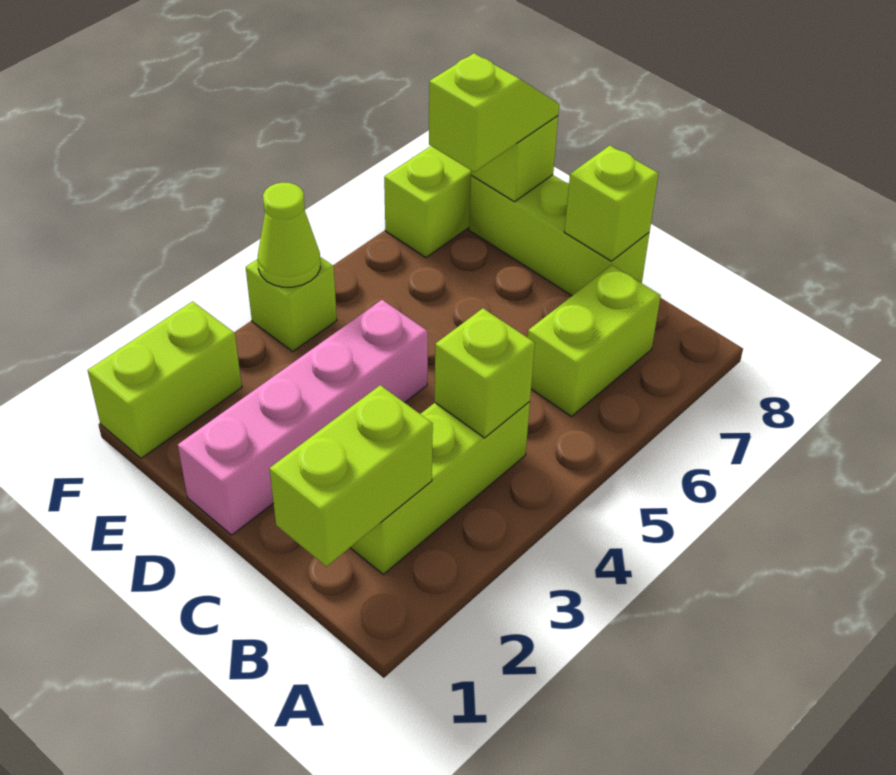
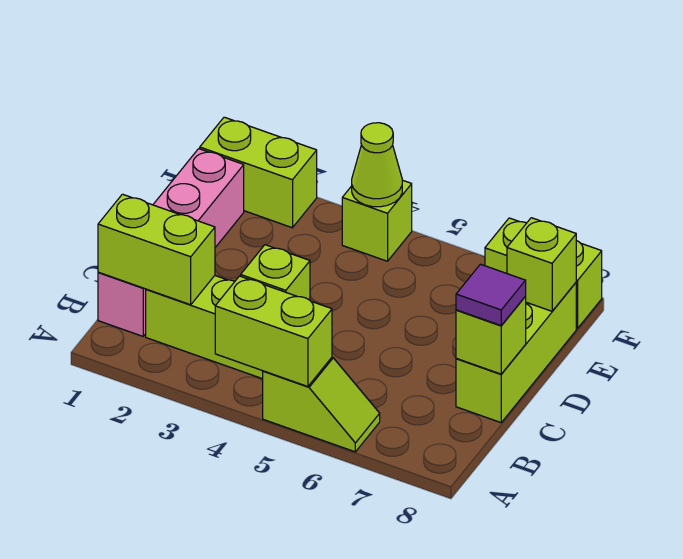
lime 1x2 brick [528,265,661,417] -> lime 1x2 brick moved to [215,276,332,387]
none -> purple 1x1 tile [456,264,526,325]
pink 1x4 brick [178,300,428,535] -> pink 1x4 brick turned to [98,149,244,336]
lime 1x2 slope [429,53,559,172] -> lime 1x2 slope moved to [263,357,380,452]

